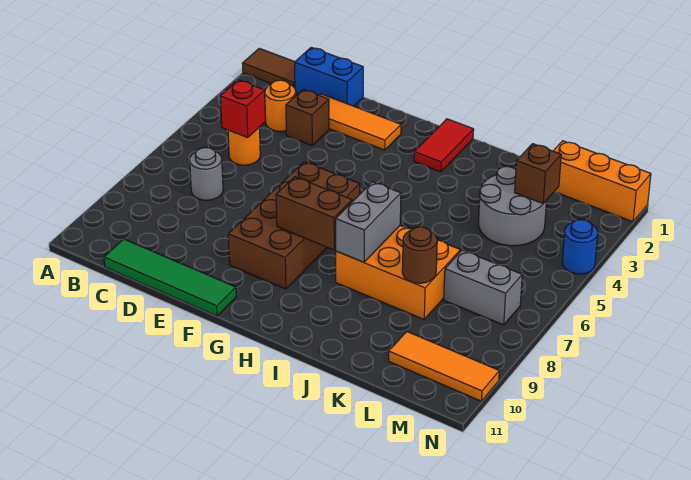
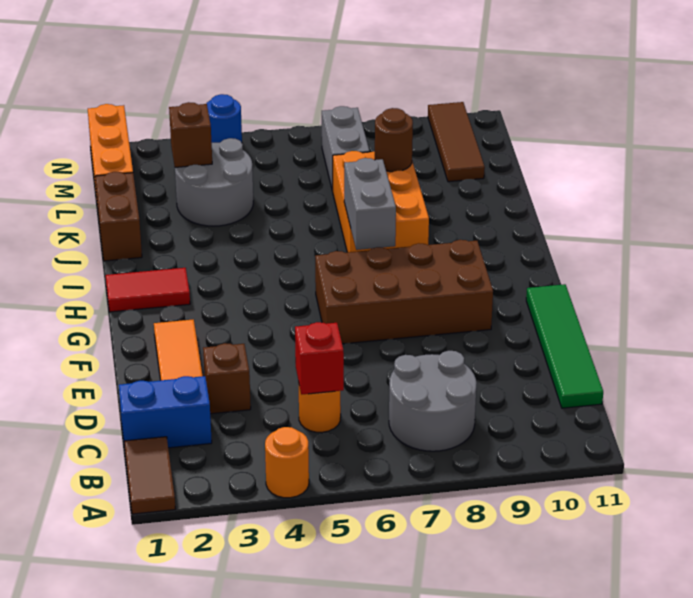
blue 1x2 brick [295,47,363,106] -> blue 1x2 brick turned to [119,376,212,448]
orange 1x1 round brick [265,80,296,132] -> orange 1x1 round brick moved to [265,427,309,498]
grey 1x1 round brick [190,148,223,200] -> grey 2x2 round brick [389,351,476,451]
brown 1x2 brick [276,177,352,250] -> brown 1x2 brick moved to [95,172,142,261]
grey 1x2 brick [336,182,401,262] -> grey 1x2 brick turned to [344,158,396,250]
orange 1x3 tile [389,331,499,401] -> brown 1x3 tile [428,102,485,182]

